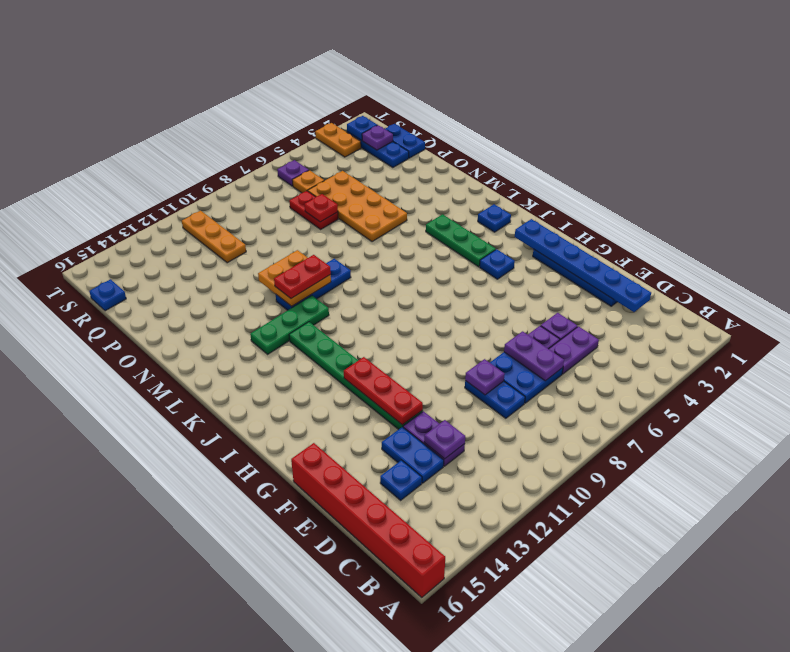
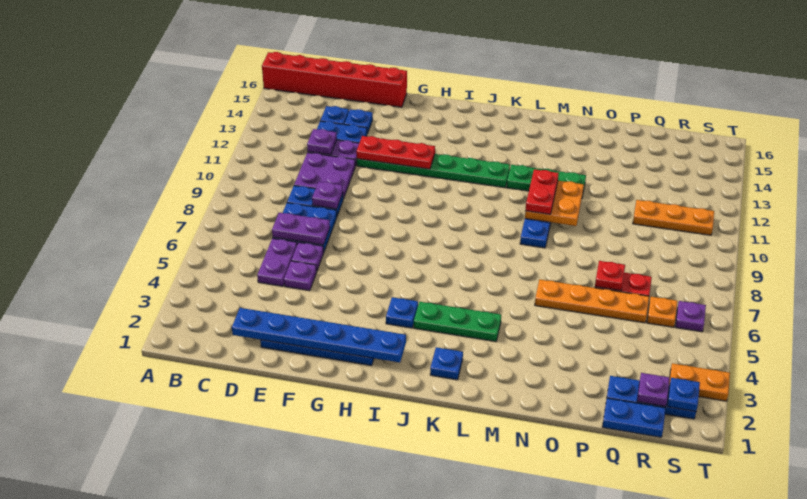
none -> purple 2x2 plate [294,153,355,199]
green 1x3 plate [250,296,329,354] -> green 1x3 plate turned to [507,165,586,197]
orange 2x4 plate [308,171,407,242] -> orange 1x4 plate [535,280,649,323]
blue 1x1 plate [89,279,126,311] -> blue 1x1 plate moved to [344,109,373,134]

